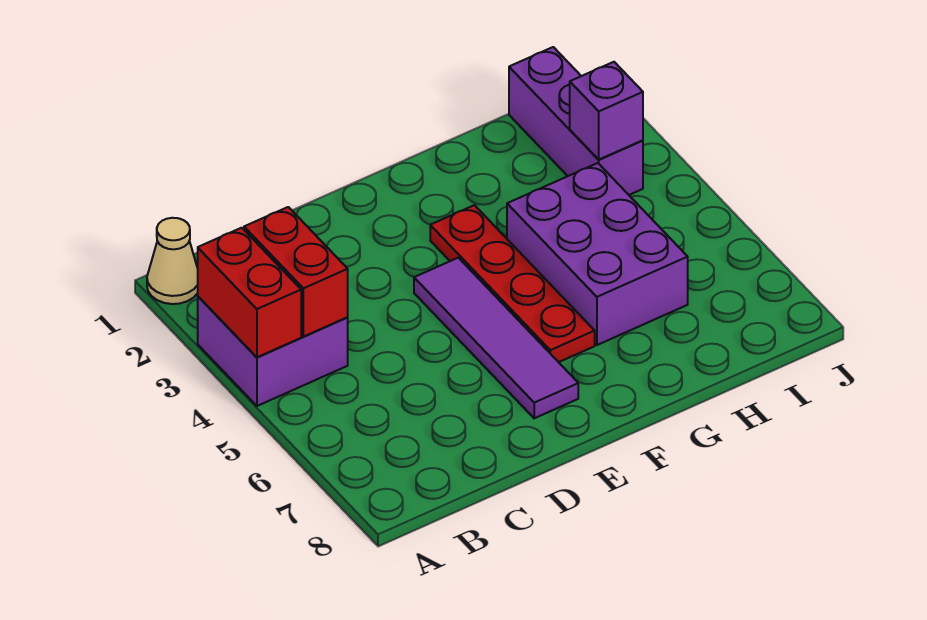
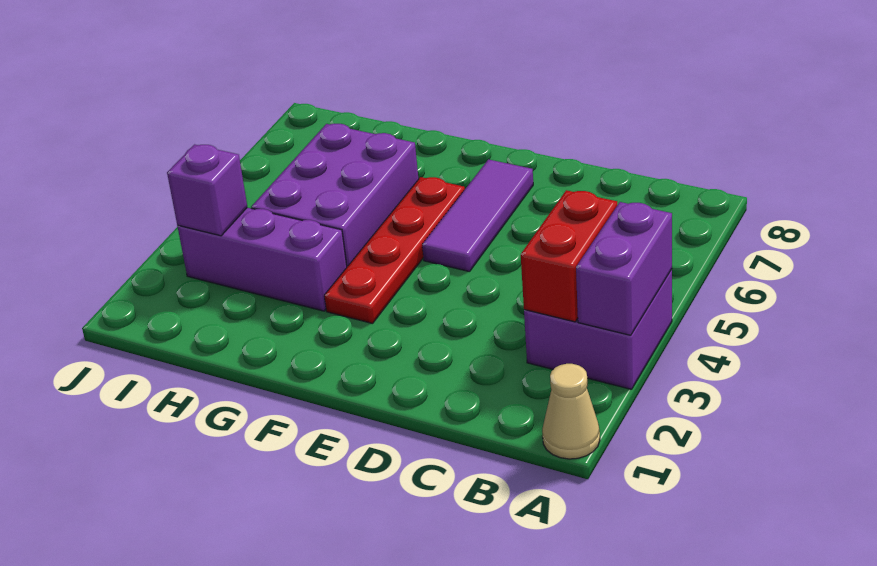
red 1x2 brick [198,228,301,357] -> purple 1x2 brick [576,202,672,335]
purple 1x4 tile [414,258,578,418] -> purple 1x3 tile [422,159,533,272]
purple 1x3 brick [509,47,643,195] -> purple 1x3 brick turned to [177,208,347,311]

